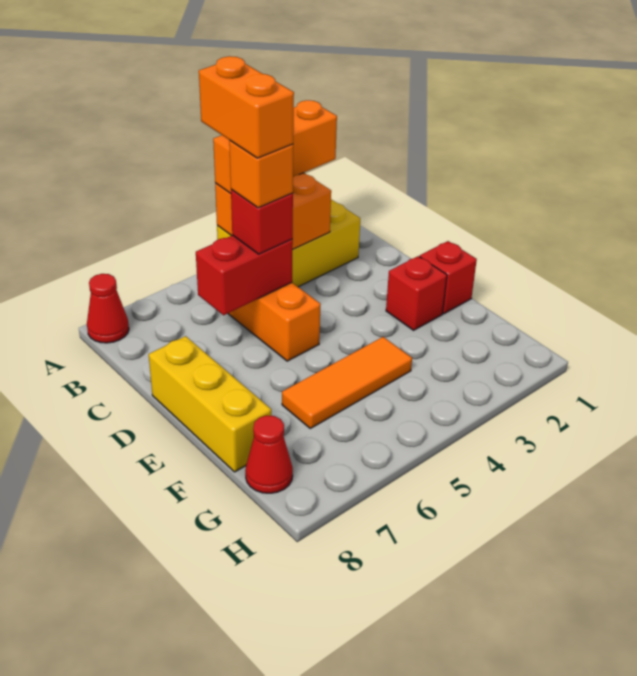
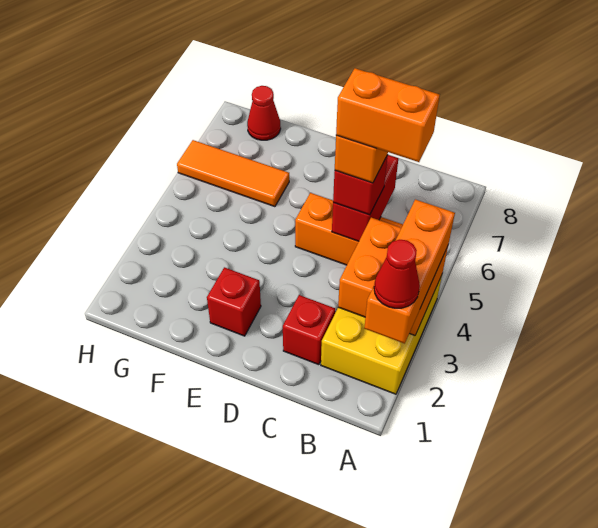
red 1x1 cone [87,274,129,343] -> red 1x1 cone moved to [374,240,420,308]
yellow 1x3 brick [149,336,271,472] -> none
red 1x1 brick [420,241,477,314] -> red 1x1 brick moved to [283,295,335,365]
orange 1x3 tile [282,337,412,428] -> orange 1x3 tile turned to [177,140,289,207]

